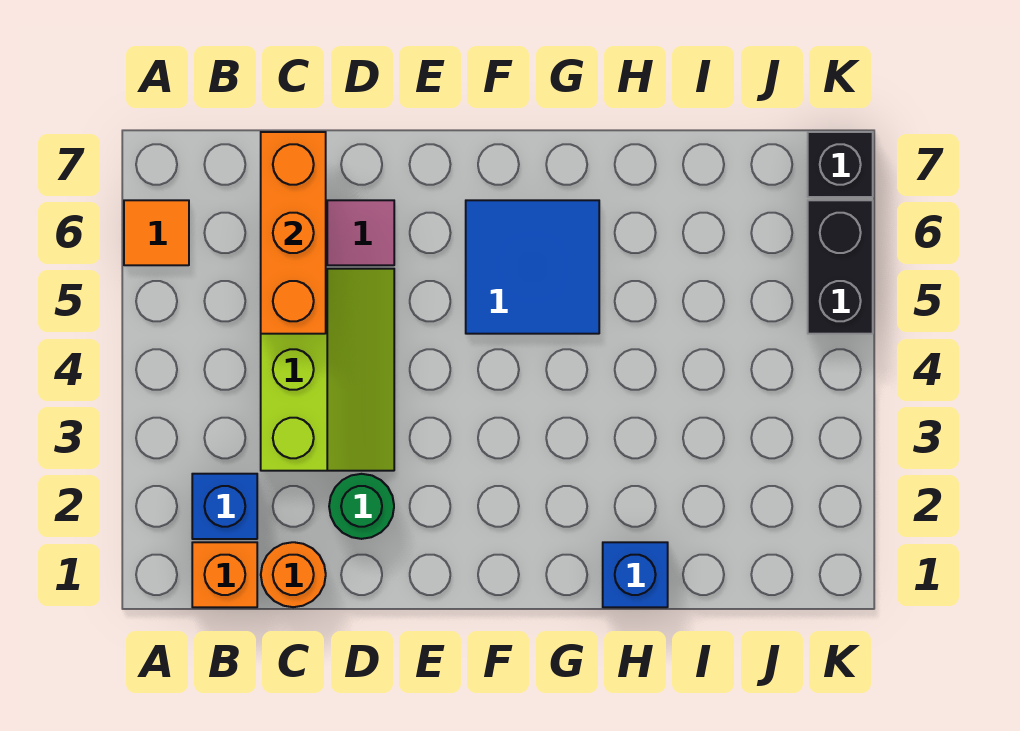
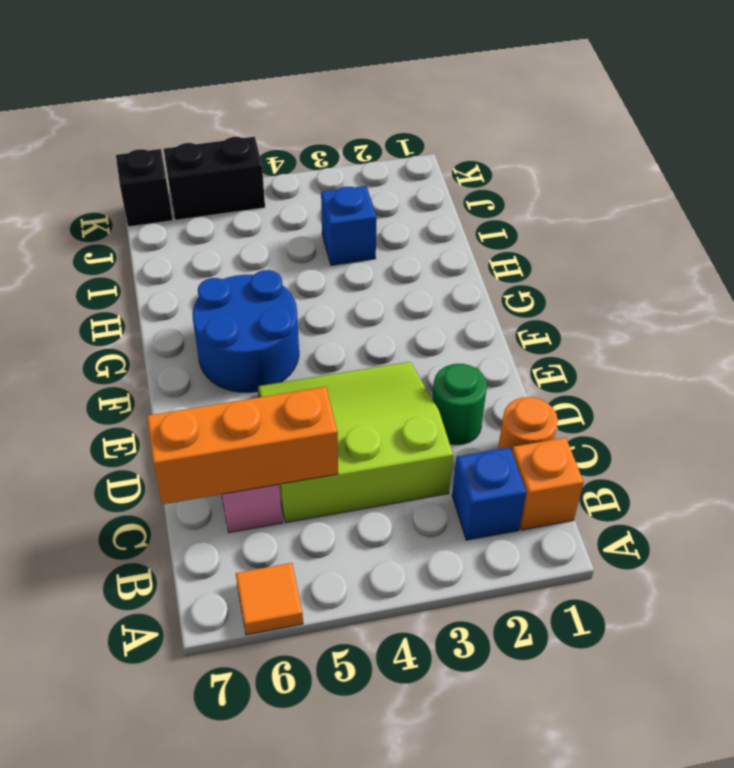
lime 2x3 slope [261,269,394,471] -> lime 3x3 slope [258,362,453,523]
blue 2x2 tile [466,200,599,334] -> blue 2x2 round brick [192,270,299,393]
blue 1x1 brick [603,542,668,607] -> blue 1x1 brick moved to [321,186,377,265]

